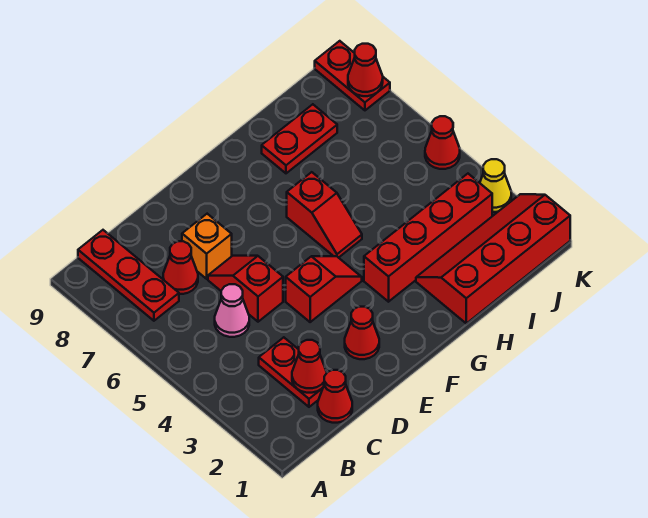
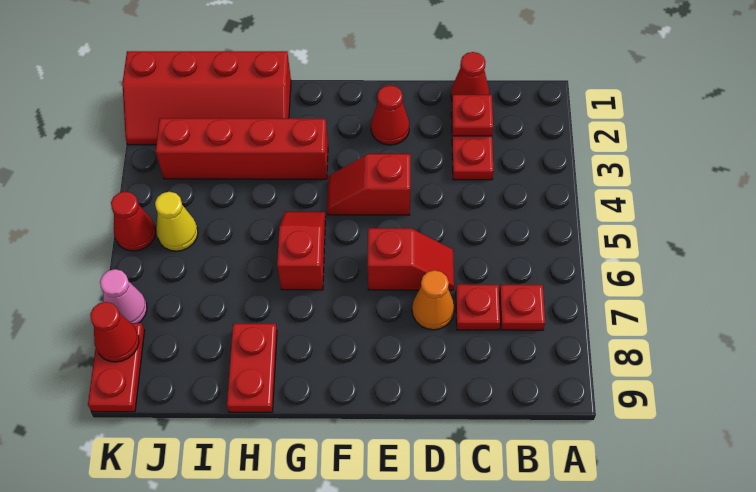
red 1x3 plate [78,230,179,321] -> red 1x1 plate [499,285,545,330]
red 1x1 cone [292,340,327,393] -> red 1x1 plate [452,95,493,136]
pink 1x1 cone [215,284,249,337] -> pink 1x1 cone moved to [100,269,147,323]
red 1x1 cone [163,241,198,294] -> red 1x1 plate [456,284,500,330]
red 1x2 slope [208,256,283,322] -> red 1x2 slope turned to [368,228,454,290]
orange 1x1 brick [182,214,232,279] -> orange 1x1 cone [412,270,454,330]
red 1x2 plate [262,104,337,173] -> red 1x2 plate turned to [227,324,277,412]
yellow 1x1 cone [480,159,511,212] -> yellow 1x1 cone moved to [155,192,198,251]

